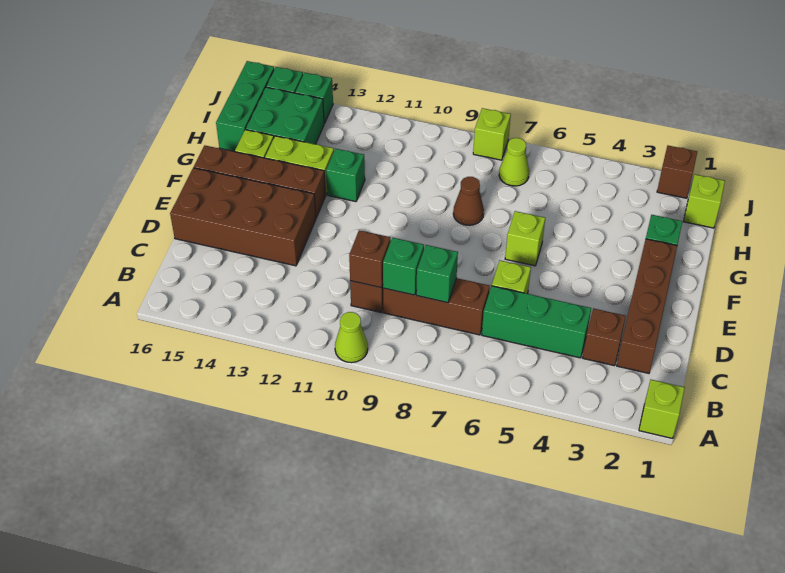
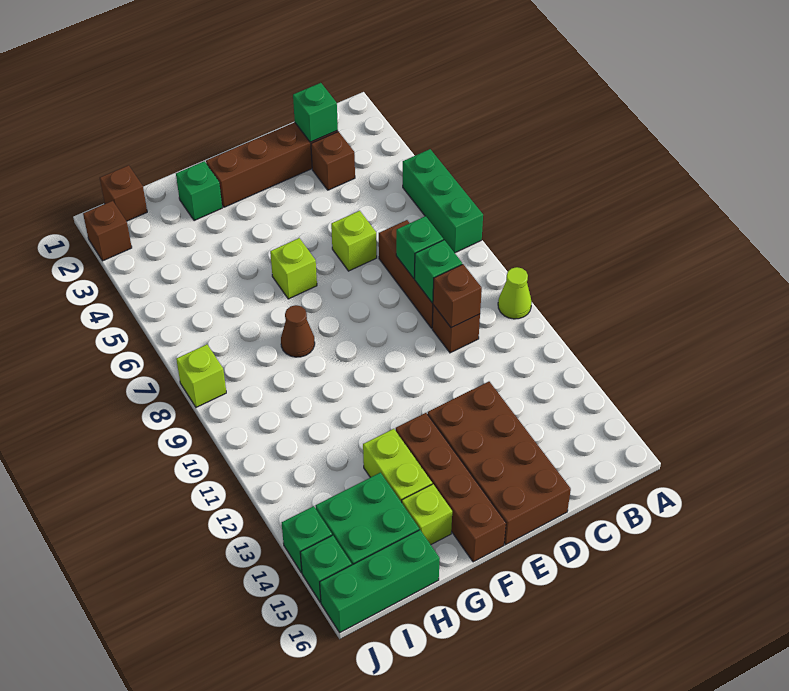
lime 1x1 brick [639,380,685,439] -> none
green 1x3 brick [482,286,591,358] -> green 1x3 brick moved to [403,149,483,253]
green 1x1 brick [326,149,365,202] -> green 1x1 brick moved to [293,83,338,142]
lime 1x1 brick [684,174,725,228] -> brown 1x1 brick [100,165,147,221]
lime 1x1 cone [499,138,529,186] -> none

